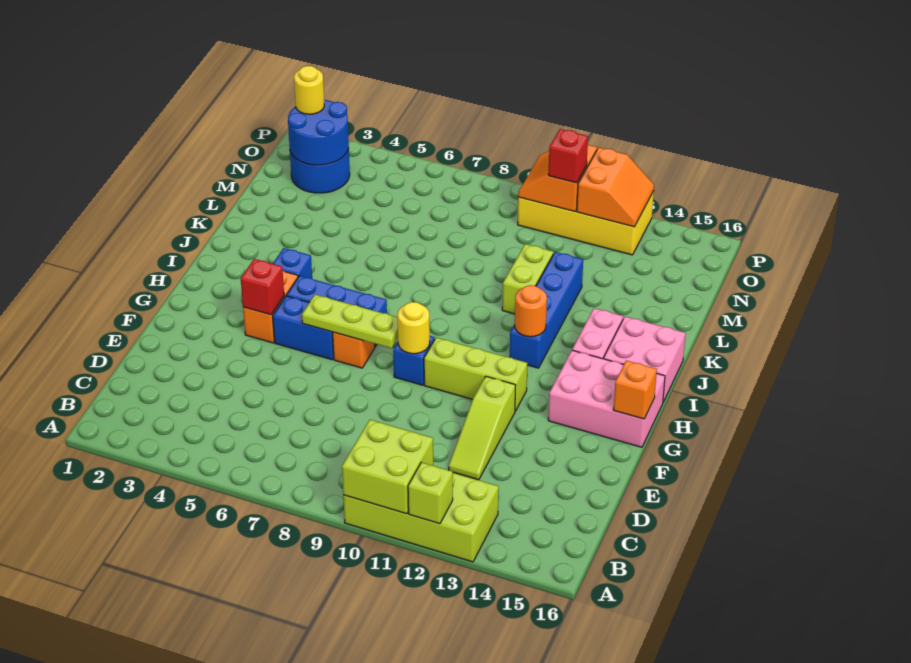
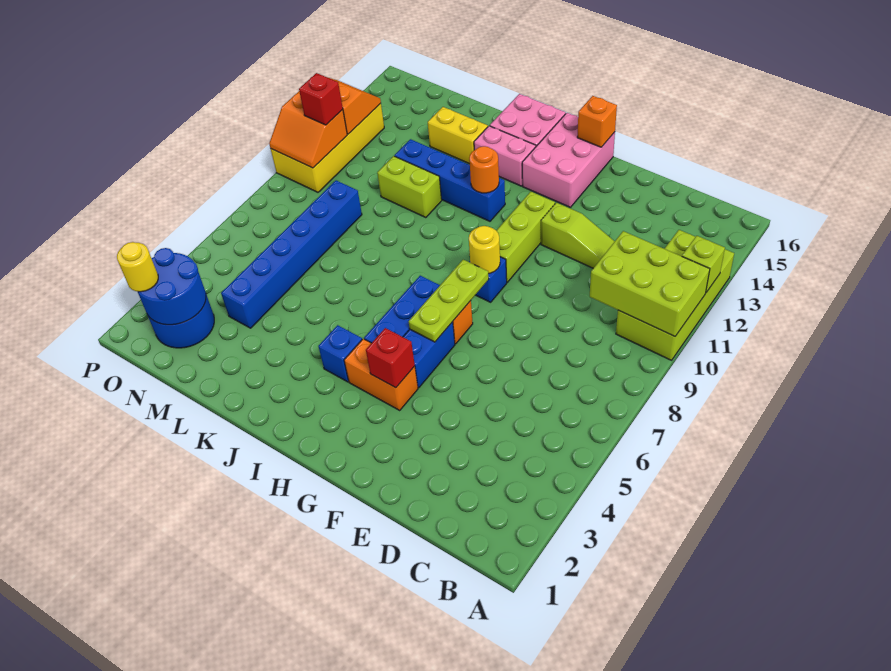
lime 2x2 brick [342,420,433,514] -> lime 2x3 brick [590,231,710,336]
none -> yellow 1x2 brick [428,107,488,164]
none -> blue 1x6 brick [221,180,362,328]

